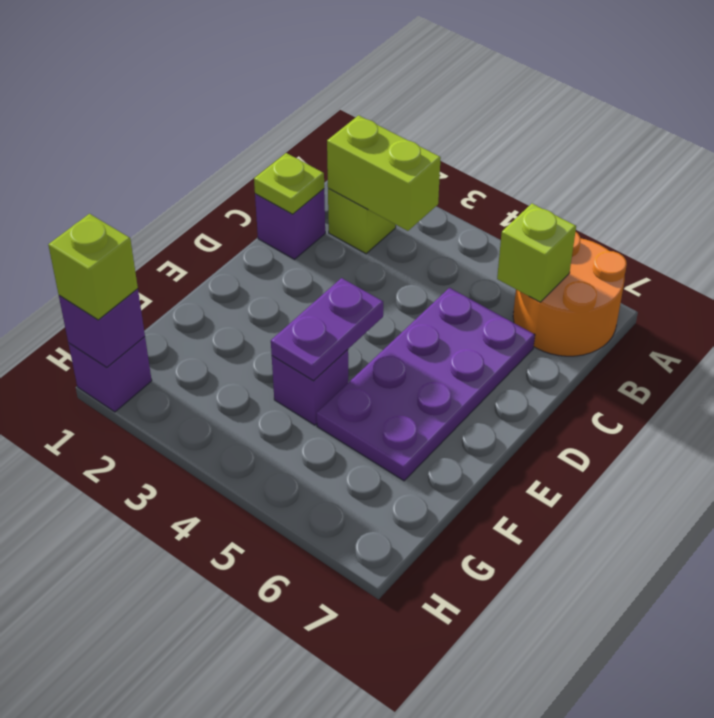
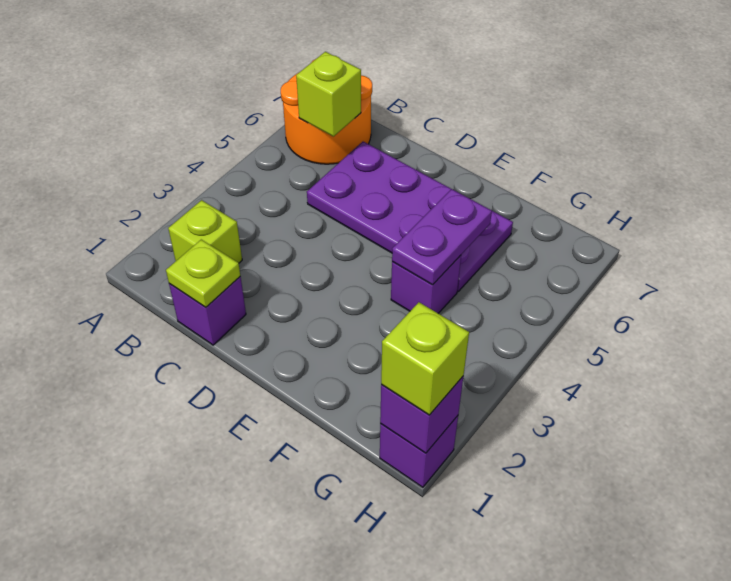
lime 1x2 brick [327,115,441,231] -> none
purple 1x2 plate [271,278,383,381] -> purple 1x2 plate turned to [392,189,492,285]

